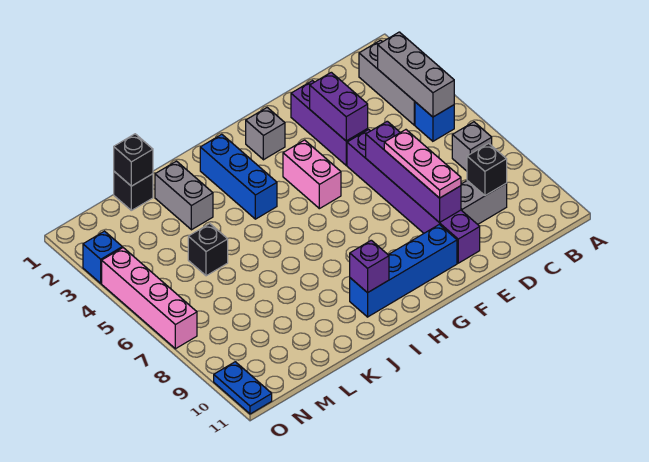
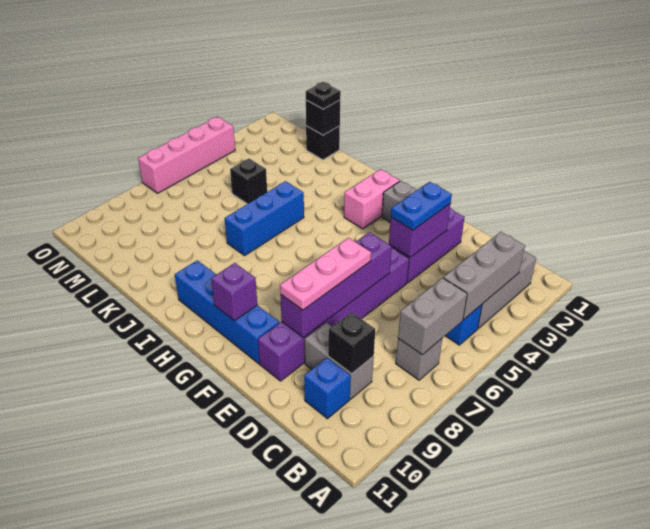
pink 1x2 brick [283,140,341,209] -> pink 1x2 brick moved to [344,169,400,229]
blue 1x3 brick [200,134,277,219] -> blue 1x3 brick moved to [225,181,304,256]
purple 1x1 brick [350,240,389,293] -> purple 1x1 brick moved to [211,263,257,321]
grey 1x2 brick [155,161,213,230] -> grey 1x2 brick moved to [398,278,467,355]
none -> black 1x1 plate [306,82,341,109]
blue 1x1 brick [83,231,122,283] -> blue 1x1 brick moved to [304,358,351,419]
blue 1x2 plate [214,362,272,414] -> blue 1x2 plate moved to [391,182,452,230]

